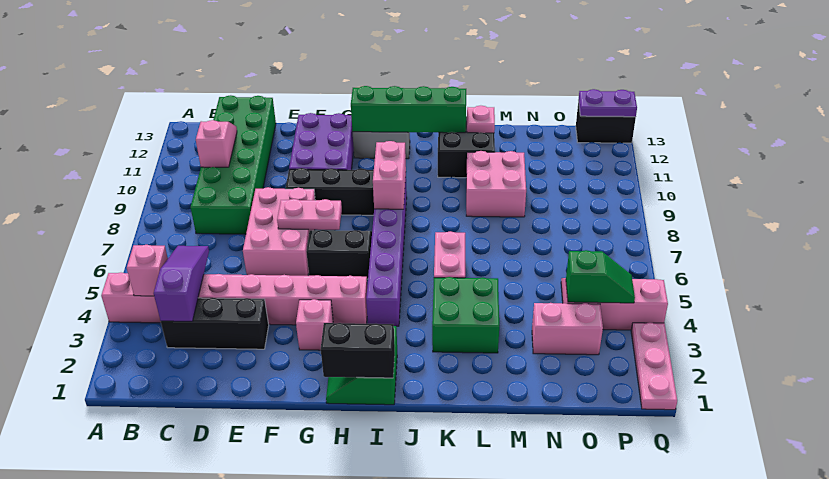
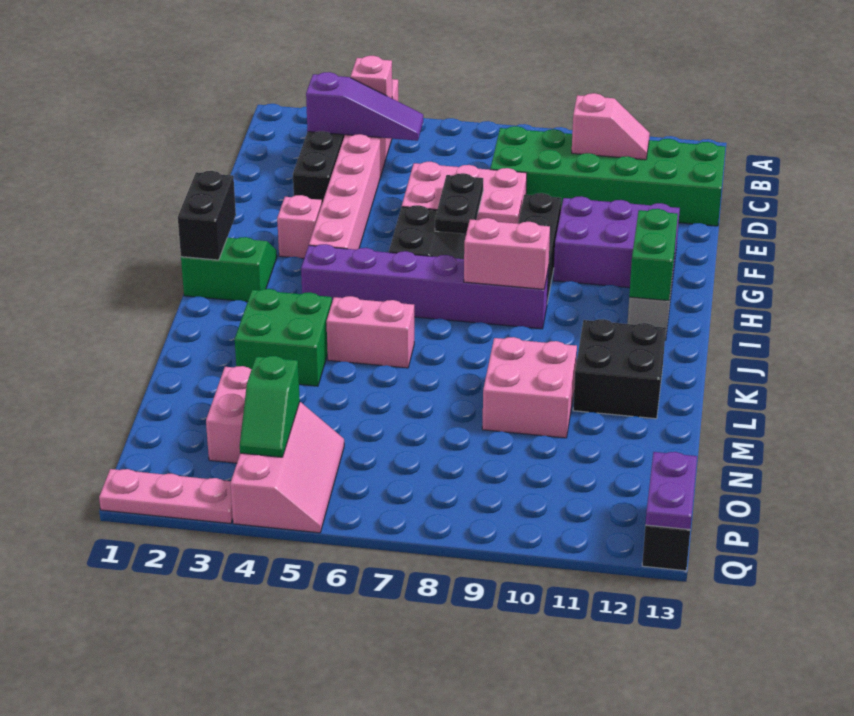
pink 1x2 plate [277,199,342,230] -> black 1x2 plate [435,173,483,234]
green 1x4 brick [351,86,466,133] -> green 1x2 brick [629,209,678,301]
pink 1x1 plate [467,106,495,133] -> none

